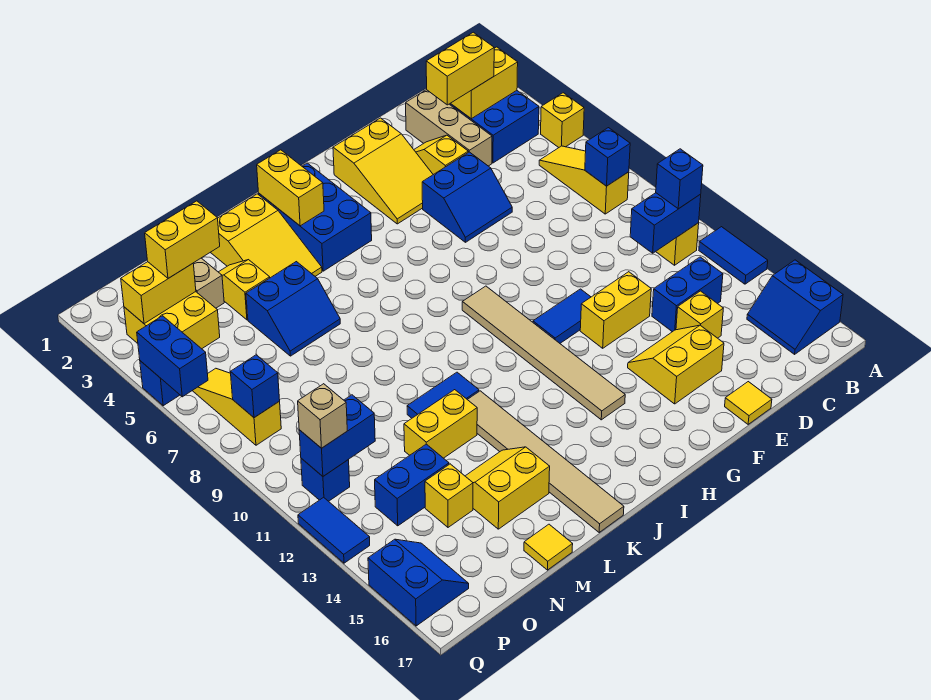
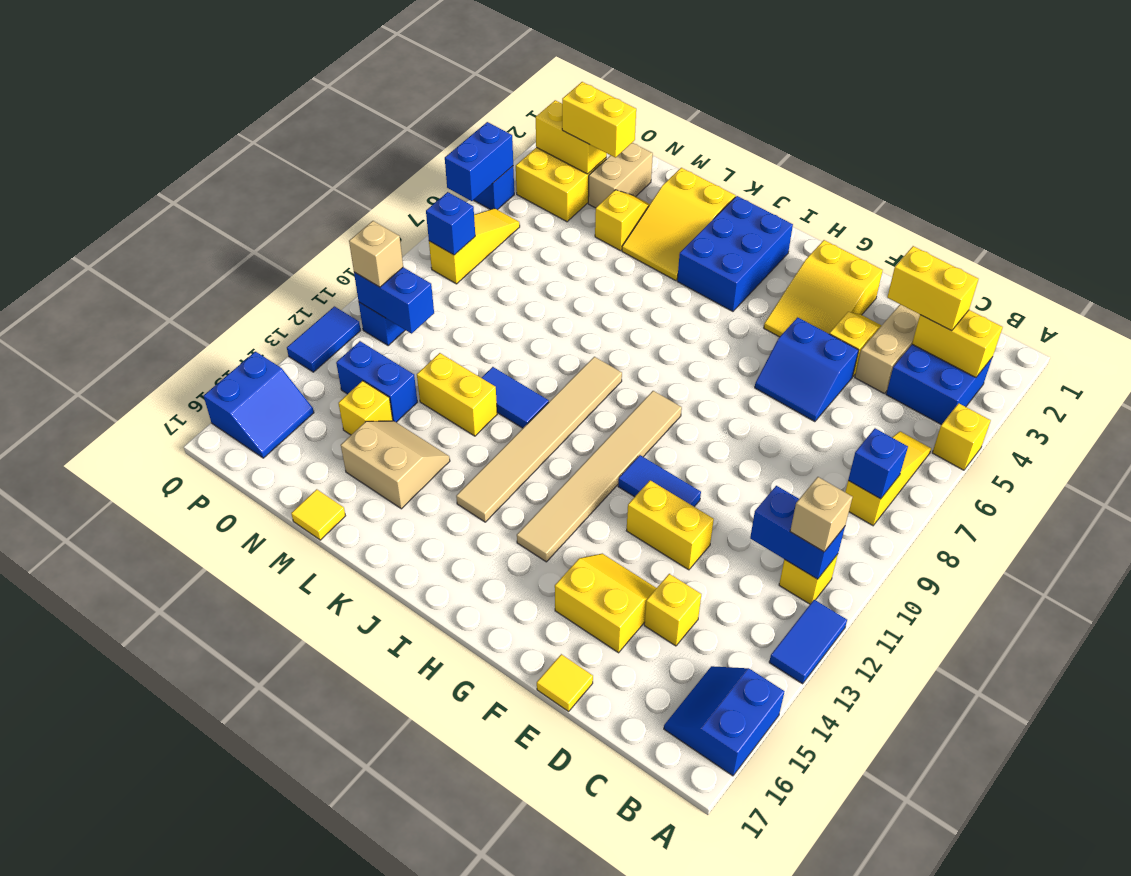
blue 1x1 brick [656,149,703,209] -> tan 1x1 brick [790,477,853,552]
blue 1x2 brick [652,257,723,332] -> none
yellow 1x2 brick [257,150,324,226] -> none
tan 1x6 tile [467,391,624,532] -> tan 1x6 tile moved to [456,357,622,522]
blue 2x2 slope [246,262,340,356] -> none
yellow 2x2 slope [466,447,550,529] -> tan 2x2 slope [341,421,450,509]

